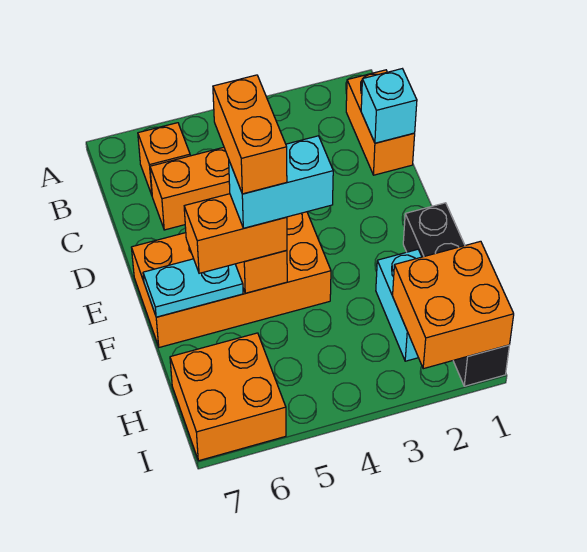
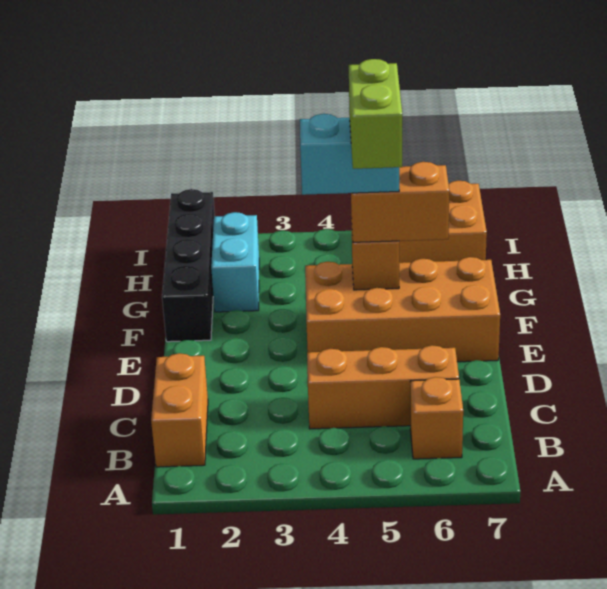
cyan 1x1 brick [361,69,417,143] -> none
orange 1x2 brick [213,75,287,194] -> lime 1x2 brick [349,59,402,169]
cyan 1x2 plate [143,259,243,317] -> none
orange 2x2 brick [393,241,514,369] -> none

